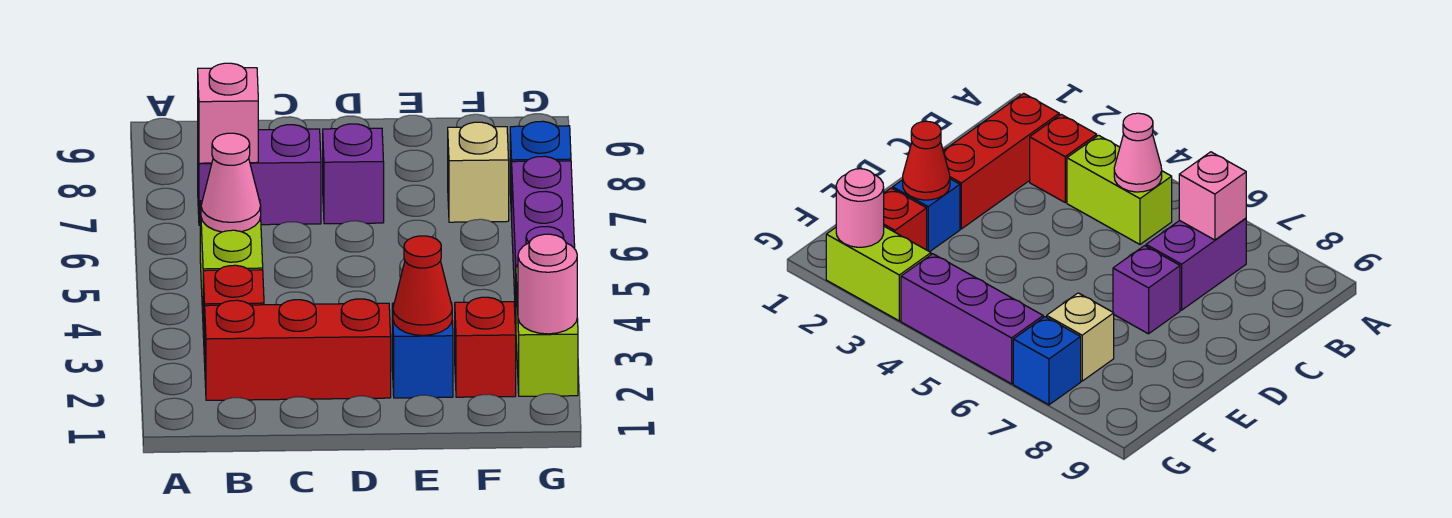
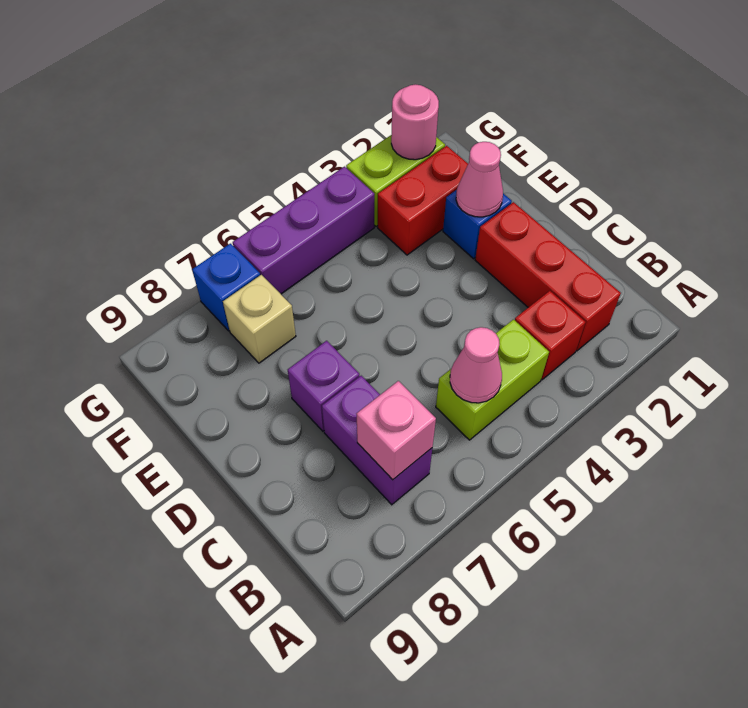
red 1x1 cone [393,236,452,335] -> pink 1x1 cone [456,142,503,217]
red 1x1 brick [455,297,516,397] -> red 1x2 brick [378,146,468,255]

